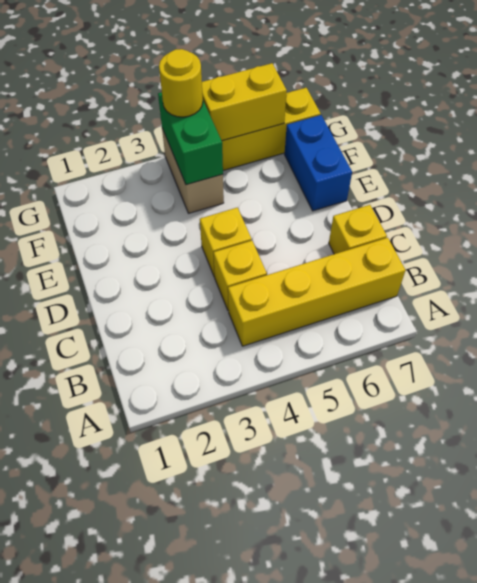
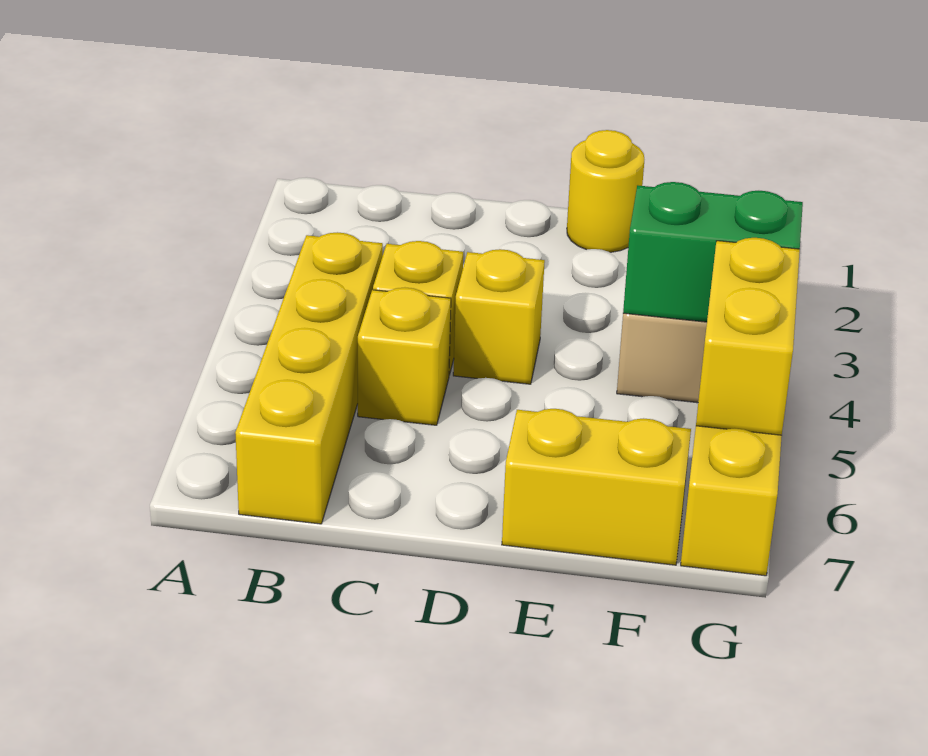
yellow 1x1 brick [329,205,387,254] -> yellow 1x1 brick moved to [358,288,451,425]
blue 1x2 brick [285,115,352,211] -> yellow 1x2 brick [502,409,691,565]
yellow 1x1 round brick [159,49,203,117] -> yellow 1x1 round brick moved to [567,130,644,252]

